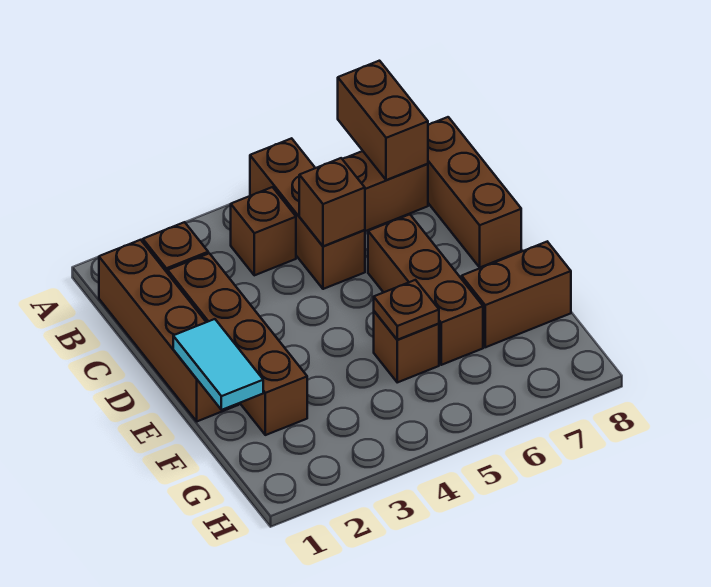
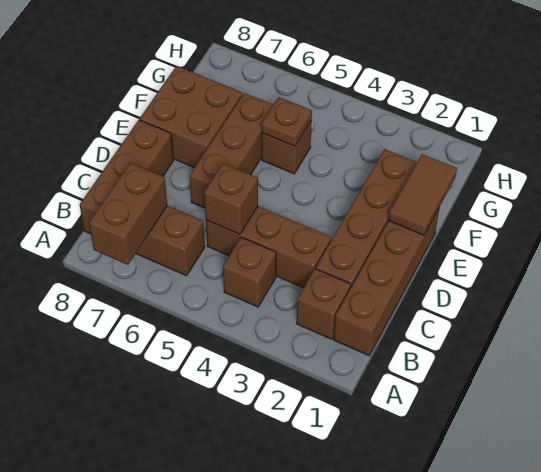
brown 1x3 brick [250,138,365,289] -> brown 1x3 brick turned to [206,206,331,288]
cyan 1x2 tile [173,319,263,410] -> brown 1x2 tile [388,154,457,235]
brown 1x2 brick [462,242,571,347] -> brown 2x2 brick [140,66,242,168]

